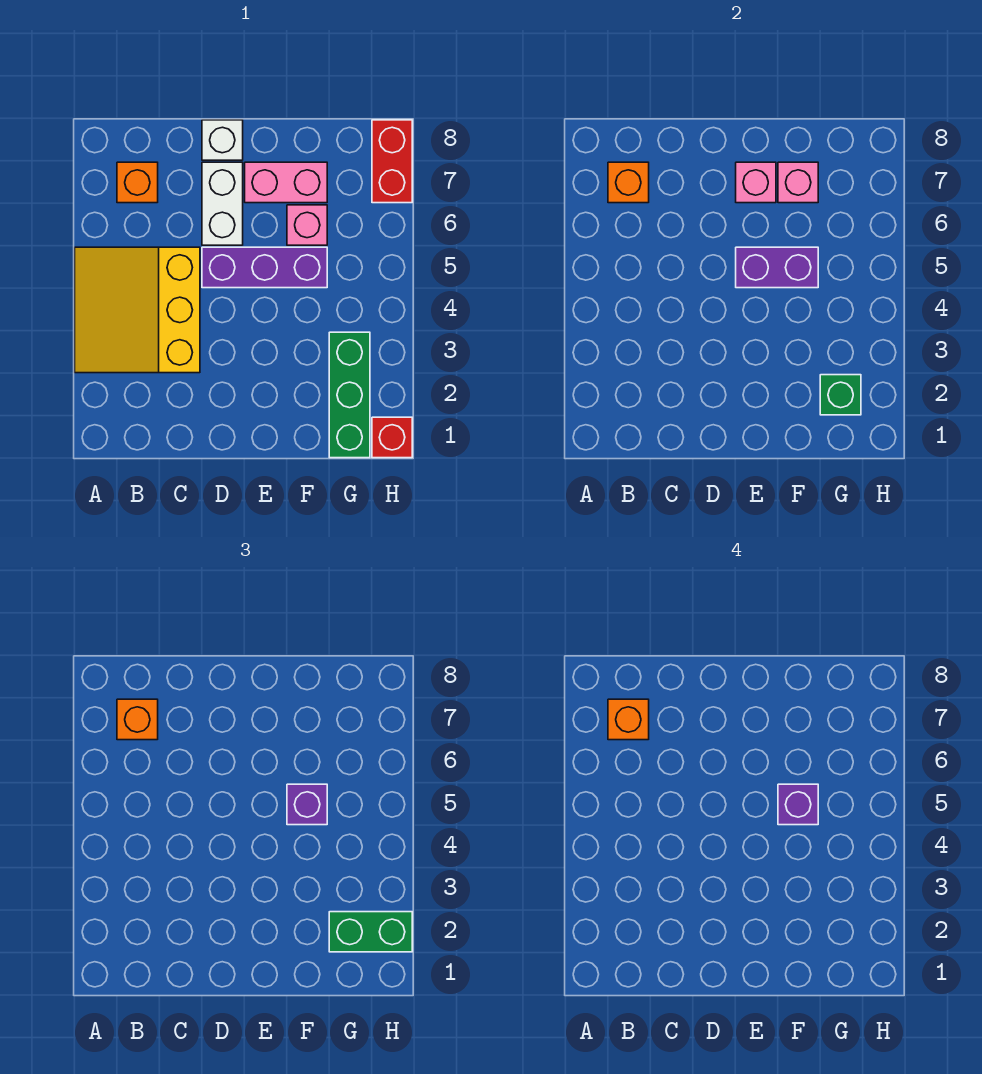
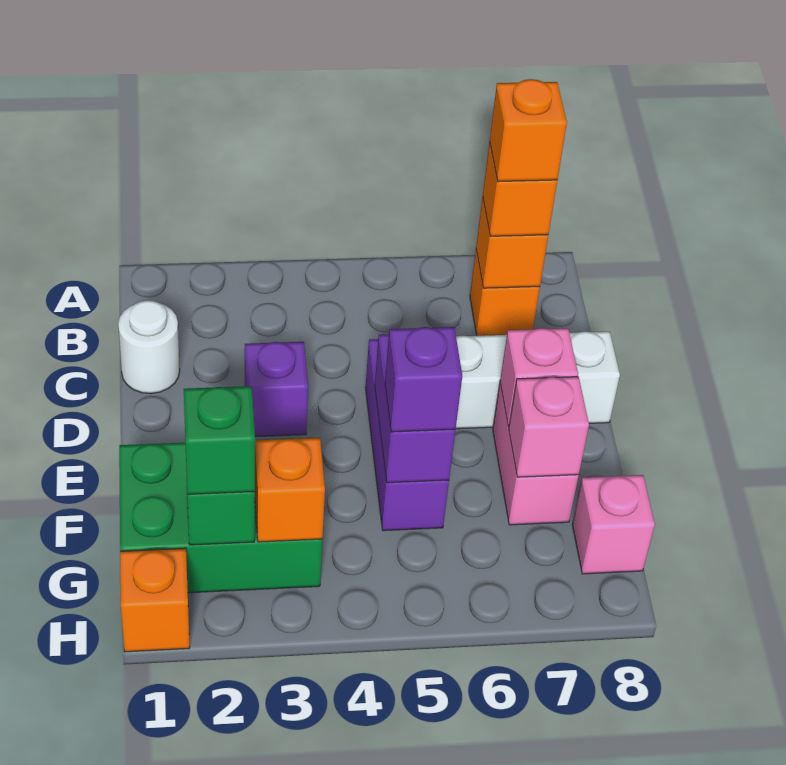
yellow 3x3 slope [75,247,200,373] -> none
none -> white 1x1 round brick [118,300,180,394]
purple 1x1 brick [778,784,818,825] -> purple 1x1 brick moved to [245,342,308,437]
pink 1x1 brick [287,205,327,245] -> pink 1x1 brick moved to [572,475,655,574]
green 1x3 brick [329,332,370,458] -> green 2x3 brick [119,438,322,593]
green 1x2 brick [329,912,412,952] -> green 1x1 brick [184,386,255,494]
none -> orange 1x1 brick [255,438,325,542]
red 1x1 brick [372,417,412,458] -> orange 1x1 brick [120,548,190,652]
red 1x2 brick [372,120,412,203] -> none

